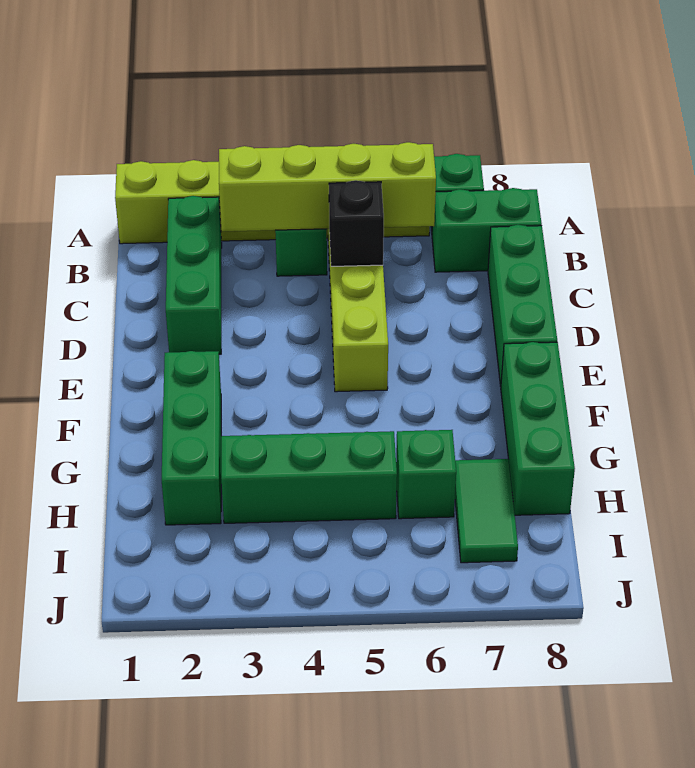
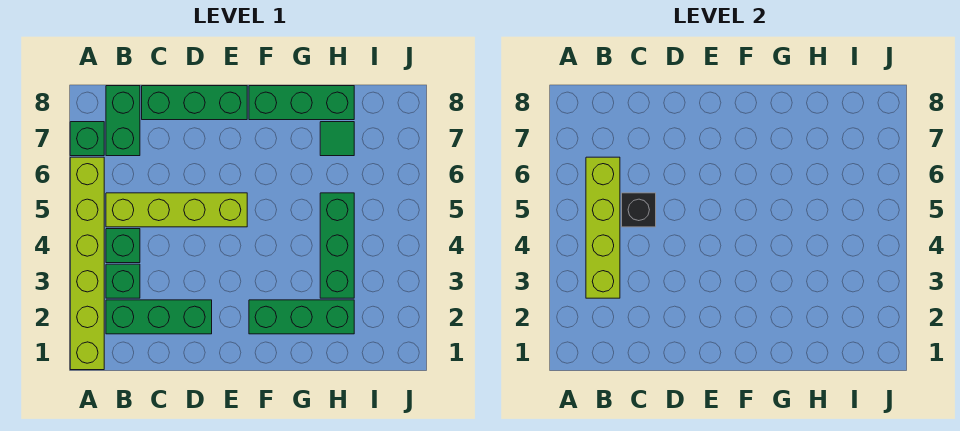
green 1x1 brick [396,430,456,519] -> green 1x1 brick moved to [106,264,140,298]
green 1x2 tile [455,459,518,563] -> green 1x1 tile [320,122,354,156]

